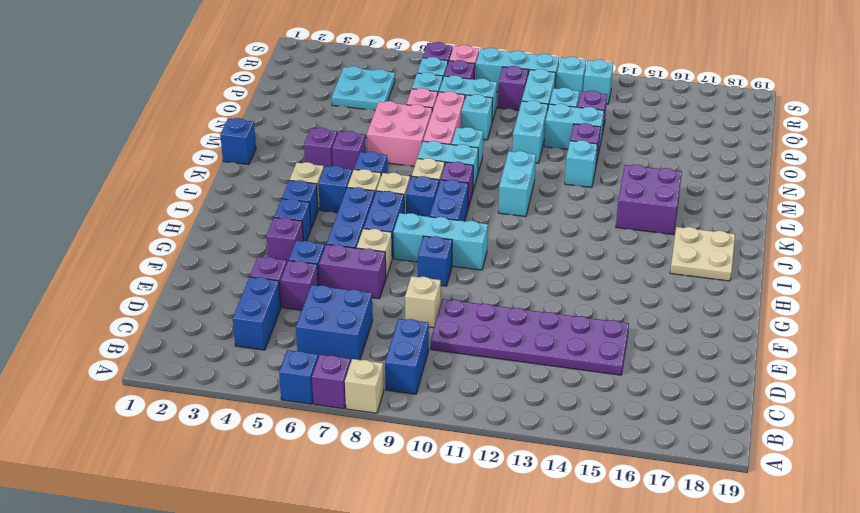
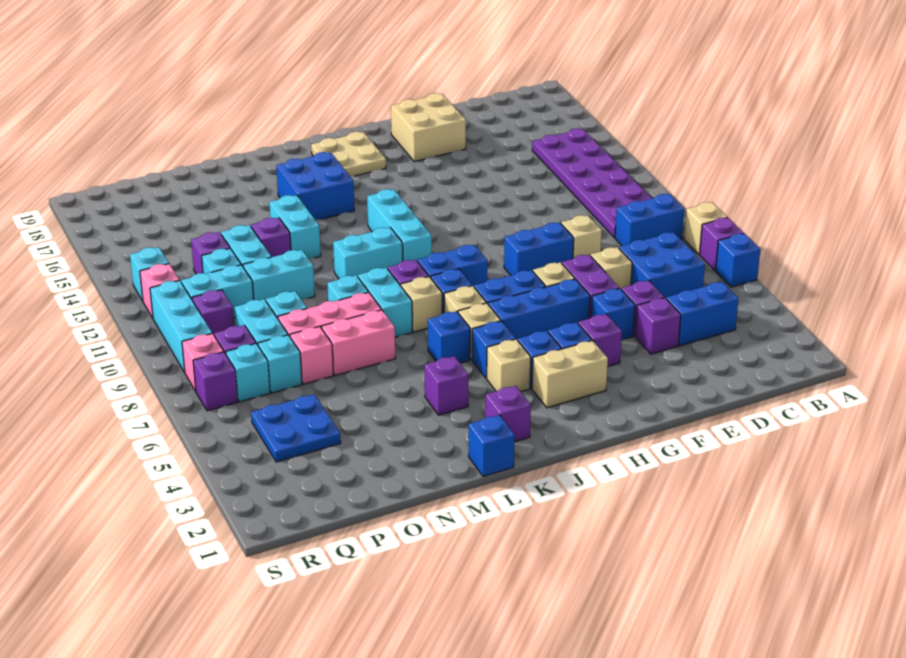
purple 2x6 plate [431,299,629,375] -> purple 2x6 plate moved to [532,128,652,238]
none -> tan 1x1 brick [591,247,632,289]
none -> tan 2x2 brick [391,93,466,162]
blue 1x1 brick [418,236,452,286] -> blue 1x2 brick [504,222,574,275]
none -> tan 1x2 brick [532,341,608,408]
cyan 1x3 brick [393,213,488,270] -> cyan 1x3 brick moved to [367,189,432,261]
purple 2x2 brick [616,165,682,235] -> blue 2x2 brick [276,152,354,220]
purple 1x1 brick [332,131,366,172] -> purple 1x1 brick moved to [485,386,531,442]
pink 2x2 brick [367,101,432,166] -> pink 1x2 brick [322,310,395,375]
cyan 1x1 brick [565,140,597,187] -> cyan 1x2 brick [269,195,321,258]
cyan 2x2 plate [332,66,395,110] -> blue 2x2 plate [251,394,341,462]
cyan 1x1 brick [556,57,586,97] -> pink 1x1 brick [140,264,179,318]

